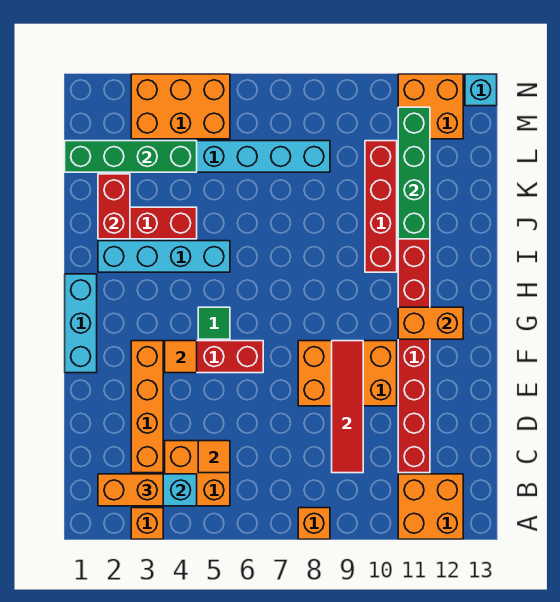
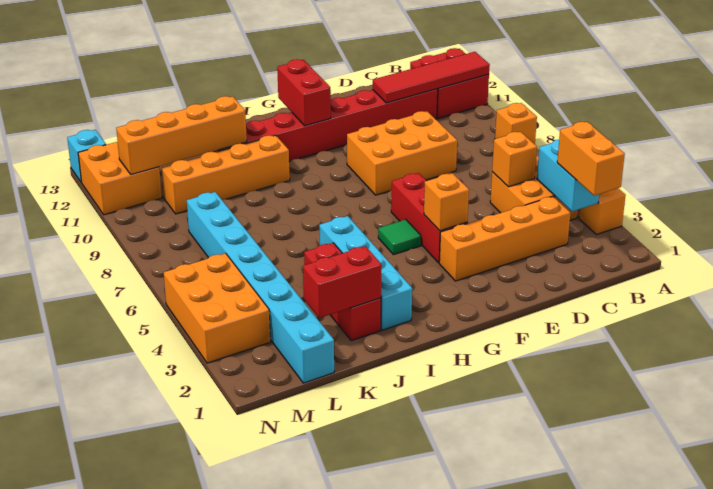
orange 2x2 brick [398,474,463,539] -> red 2x2 brick [410,48,489,118]
orange 1x1 tile [198,441,230,473] -> orange 1x1 brick [492,132,537,187]
red 1x4 tile [332,341,363,473] -> red 1x4 tile moved to [373,52,490,103]
orange 2x3 brick [298,341,397,406] -> orange 2x3 brick turned to [347,111,457,195]
cyan 1x3 brick [65,274,97,373] -> none
orange 1x1 tile [165,341,197,373] -> orange 1x1 brick [424,173,469,231]
orange 1x2 brick [398,307,463,339] -> red 1x2 brick [277,59,331,126]
red 1x4 brick [365,141,397,272] -> orange 1x4 brick [161,135,290,214]
green 1x4 brick [398,107,430,239] -> orange 1x4 brick [116,96,247,175]
green 1x4 brick [65,141,197,172] -> none

